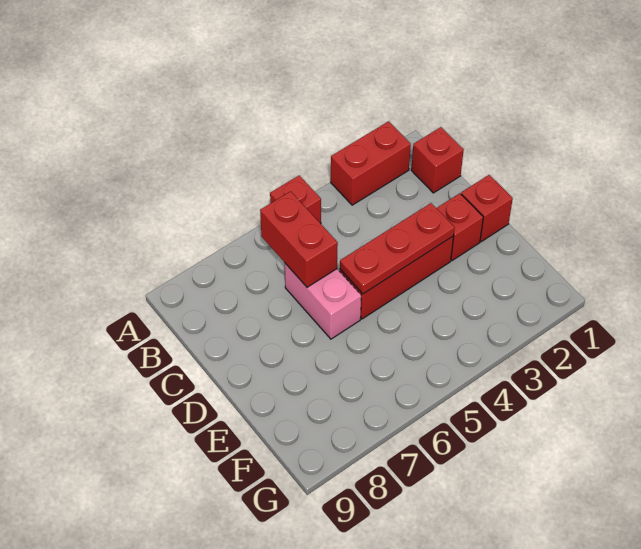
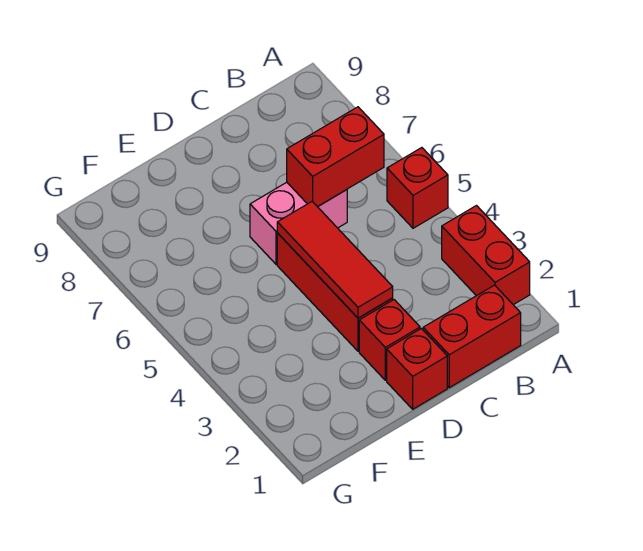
red 1x1 brick [411,127,464,193] -> red 1x2 brick [423,285,521,388]
red 1x3 plate [340,203,455,294] -> red 1x3 tile [277,202,393,318]

